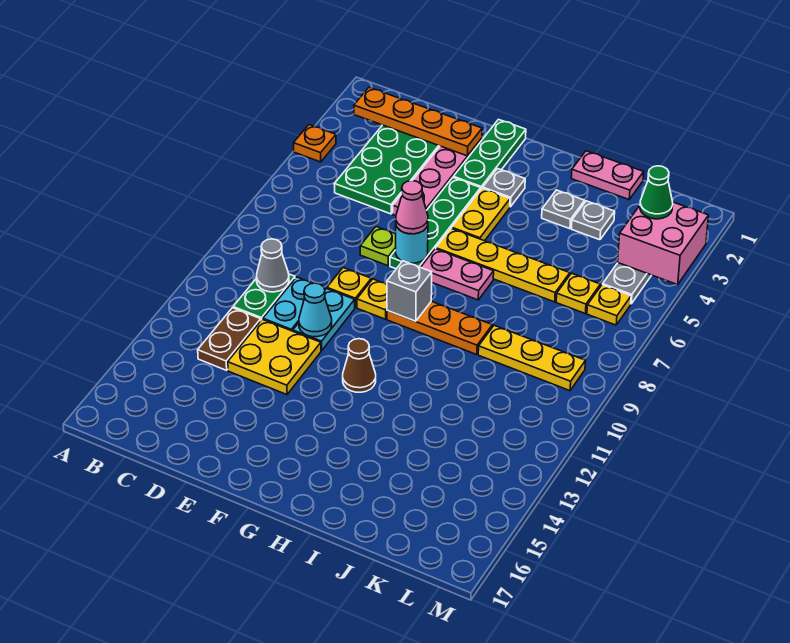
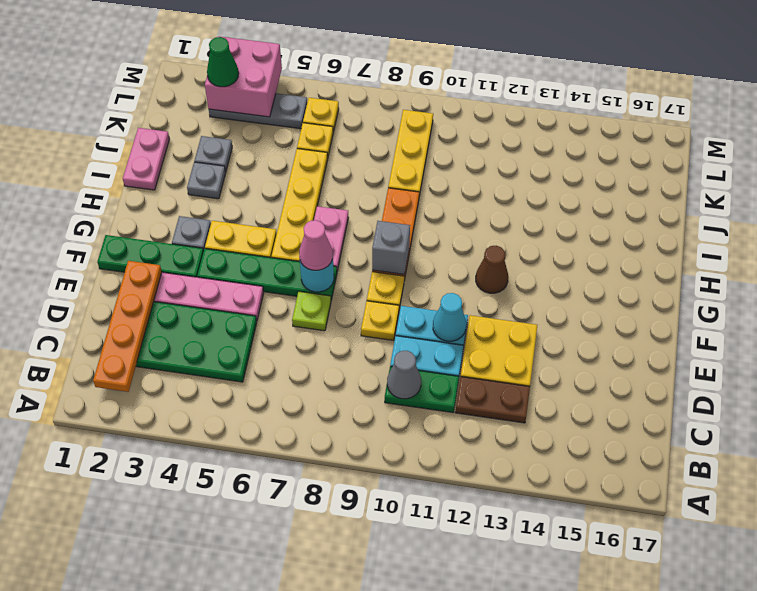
orange 1x1 plate [293,125,336,162] -> none

